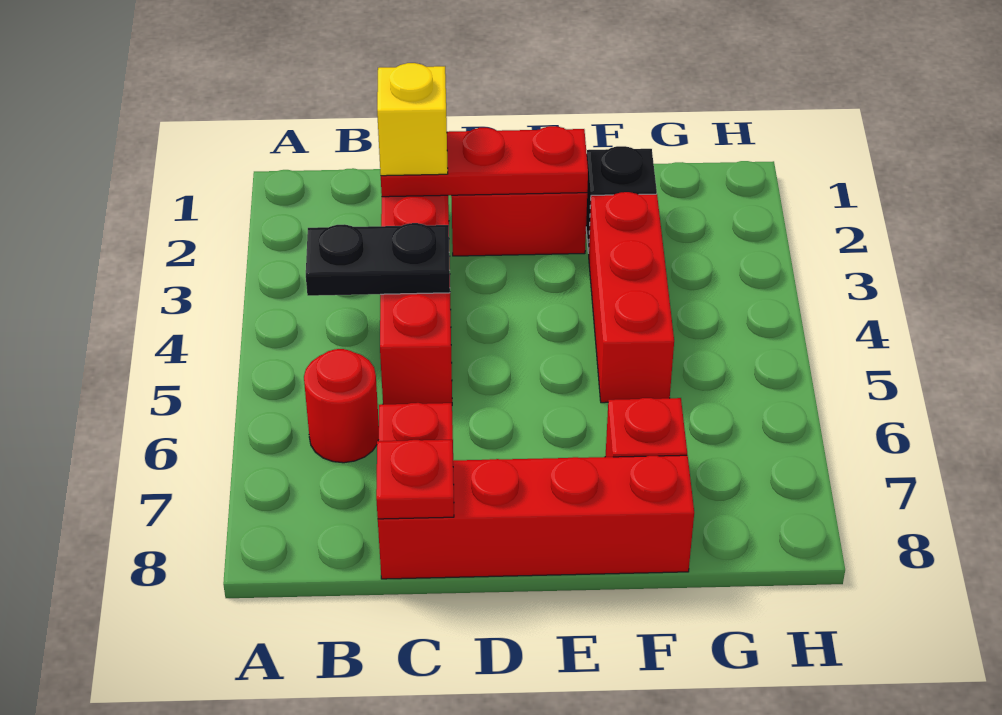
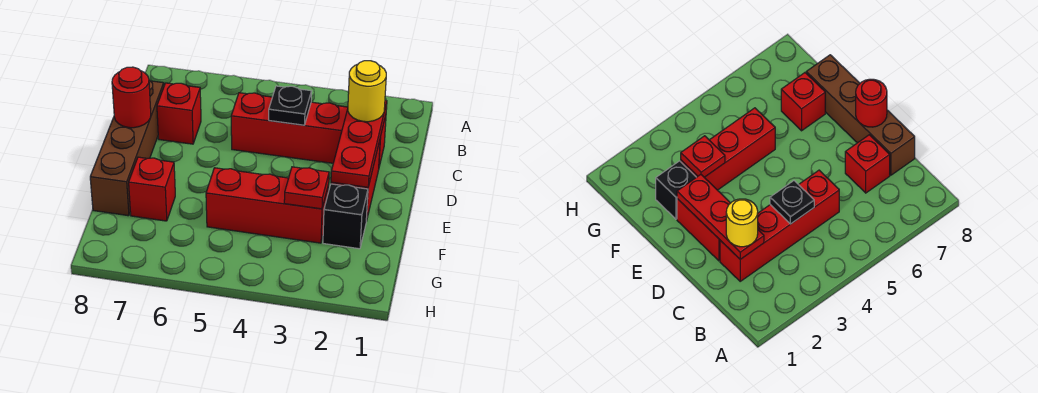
black 1x2 plate [306,223,450,296] -> black 1x1 plate [269,86,312,125]
red 1x1 round brick [304,349,379,463] -> red 1x1 round brick moved to [112,67,151,128]
yellow 1x1 brick [377,63,448,176] -> yellow 1x1 round brick [348,61,386,122]
red 1x4 brick [378,455,694,579] -> brown 1x4 brick [90,80,164,216]
red 1x1 plate [376,440,454,519] -> red 1x1 plate moved to [284,167,329,209]

